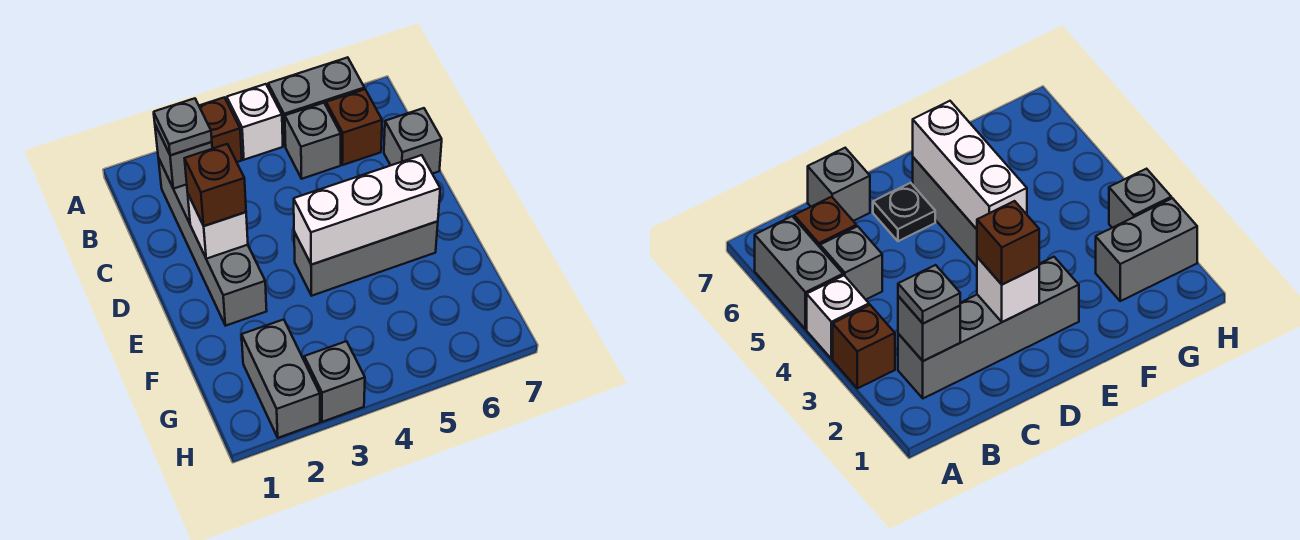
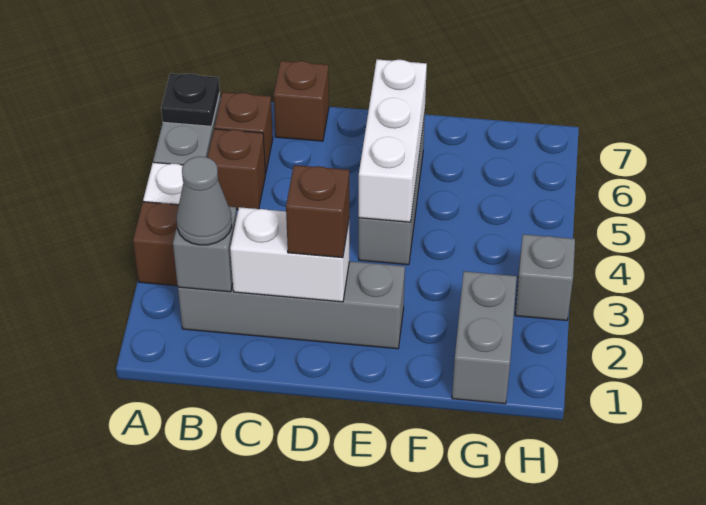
grey 1x1 plate [154,98,212,155] -> grey 1x1 cone [177,156,232,245]
grey 1x1 brick [285,103,341,179] -> brown 1x1 brick [207,129,265,210]
grey 1x1 brick [384,108,442,174] -> brown 1x1 brick [274,61,329,141]
white 1x1 brick [188,195,248,259] -> white 1x2 brick [230,207,349,302]
black 1x1 plate [873,183,935,241] -> black 1x1 plate moved to [161,73,220,126]
grey 1x2 brick [242,319,320,438] -> grey 1x2 brick turned to [452,271,517,404]

